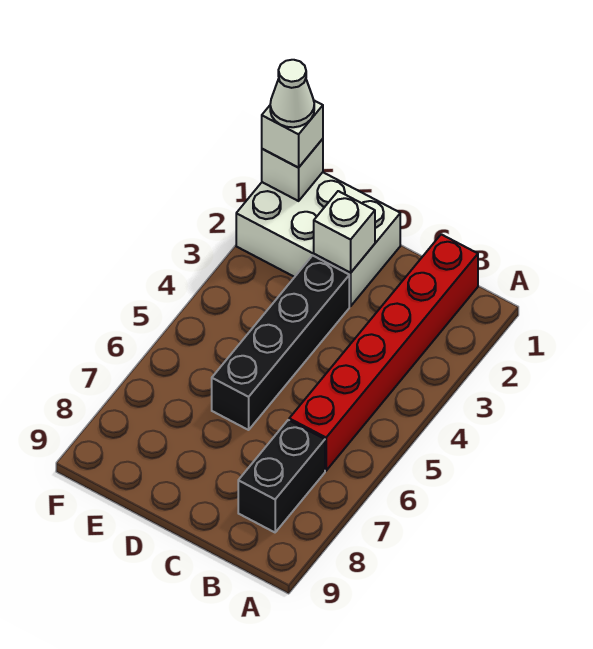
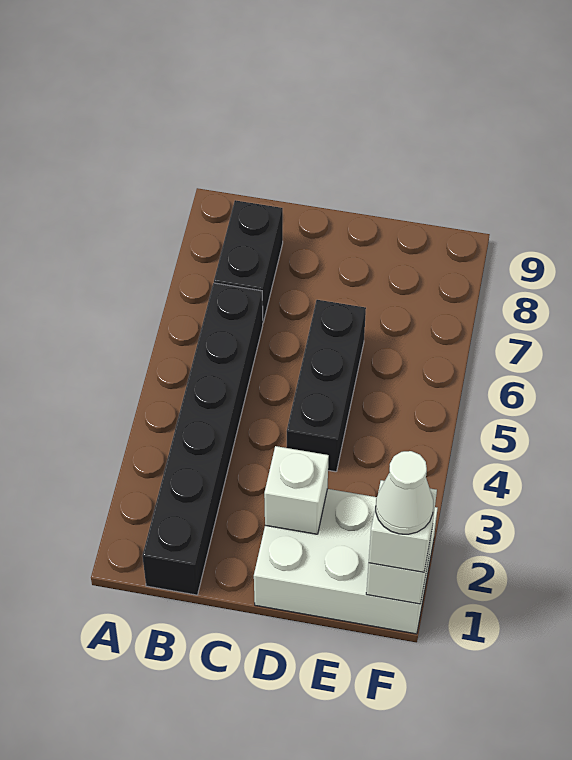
red 1x6 brick [289,234,478,471] -> black 1x6 brick [142,283,263,595]
black 1x4 brick [212,256,349,430] -> black 1x3 brick [287,300,366,472]

